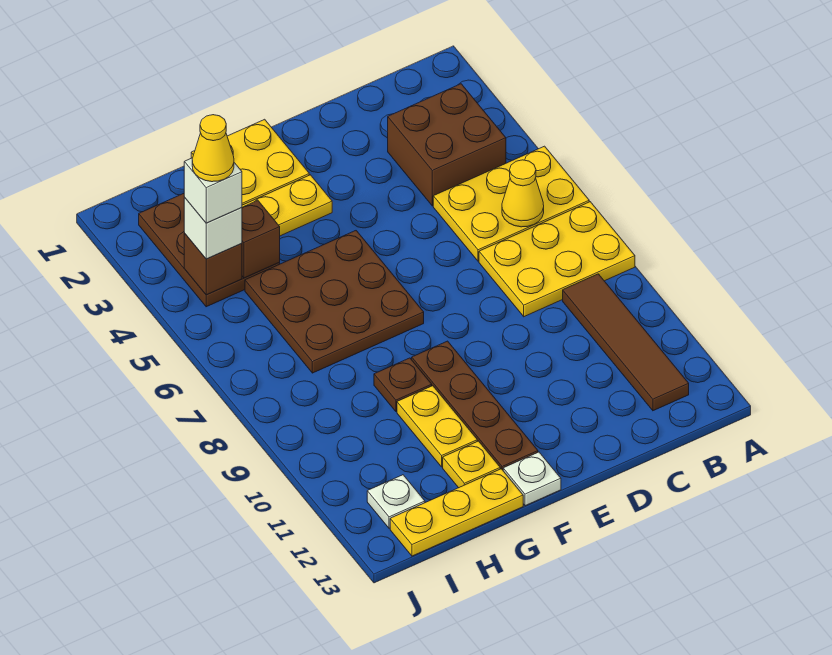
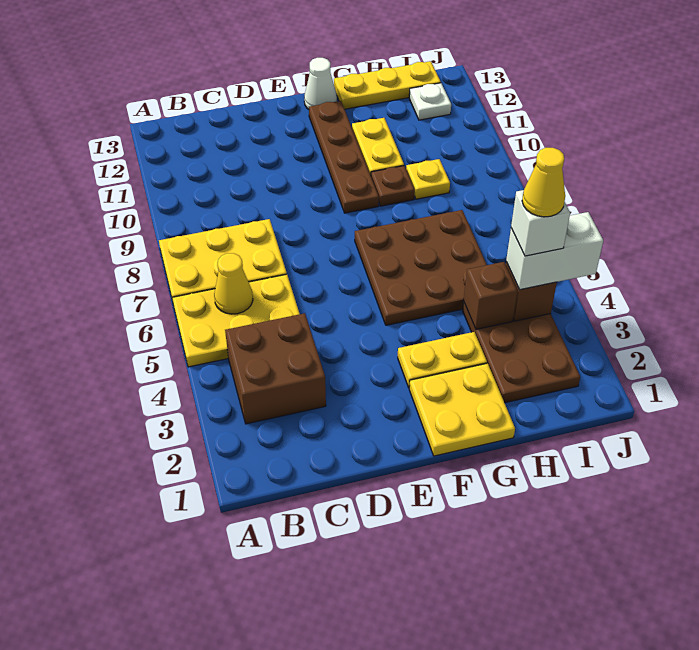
brown 1x4 tile [563,274,689,411] -> none
white 1x1 plate [503,452,561,506] -> white 1x1 cone [304,58,337,109]
yellow 1x1 plate [443,441,500,488] -> yellow 1x1 plate moved to [406,159,450,199]
white 1x1 brick [184,198,242,259] -> white 1x2 brick [506,212,603,290]

